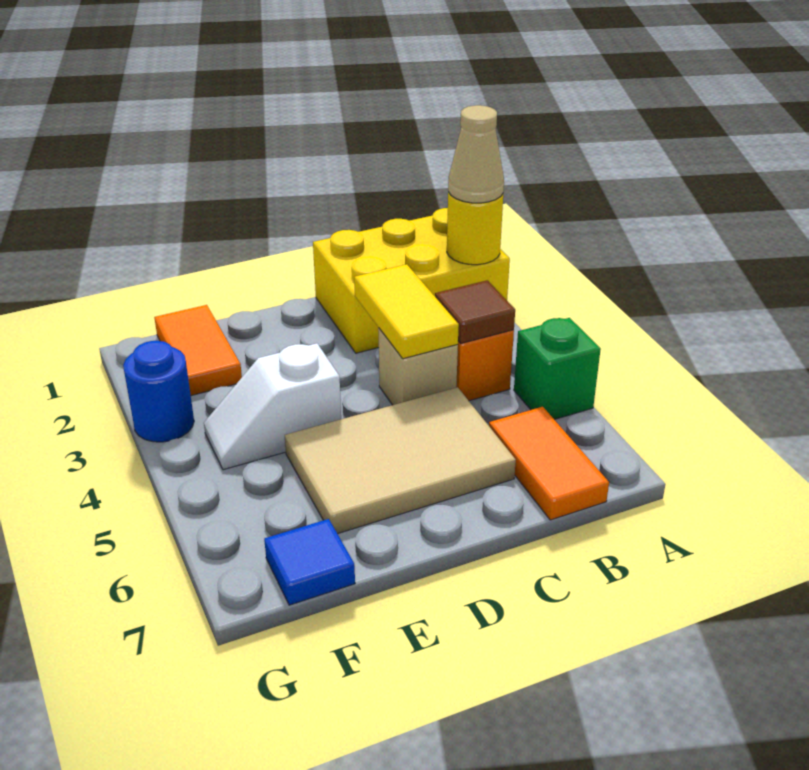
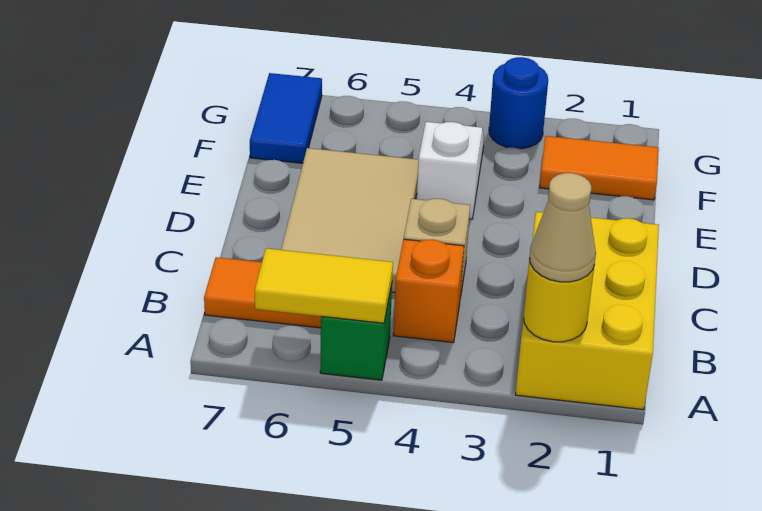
brown 1x1 tile [435,280,515,343] -> none
yellow 1x2 tile [354,264,459,359] -> yellow 1x2 tile moved to [255,248,393,323]
blue 1x1 tile [264,519,355,605] -> blue 1x2 tile [250,73,322,163]

